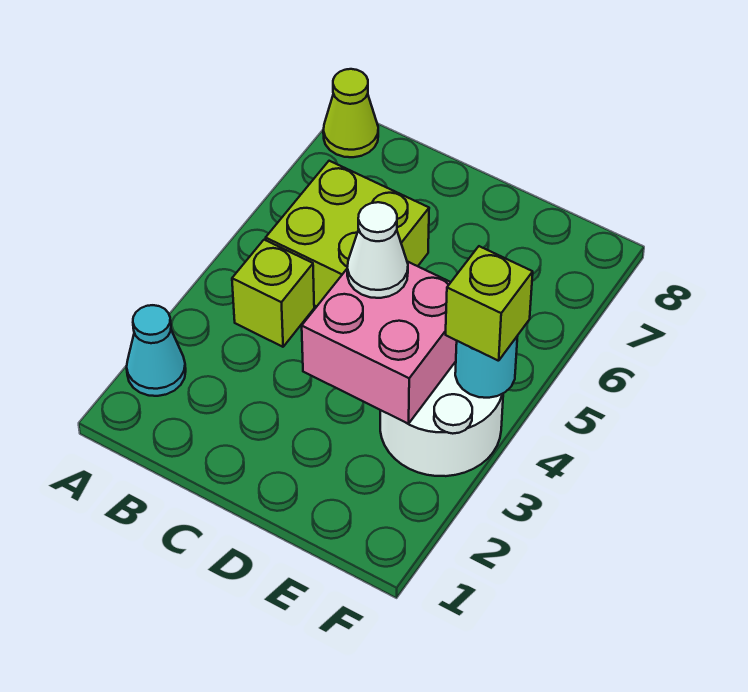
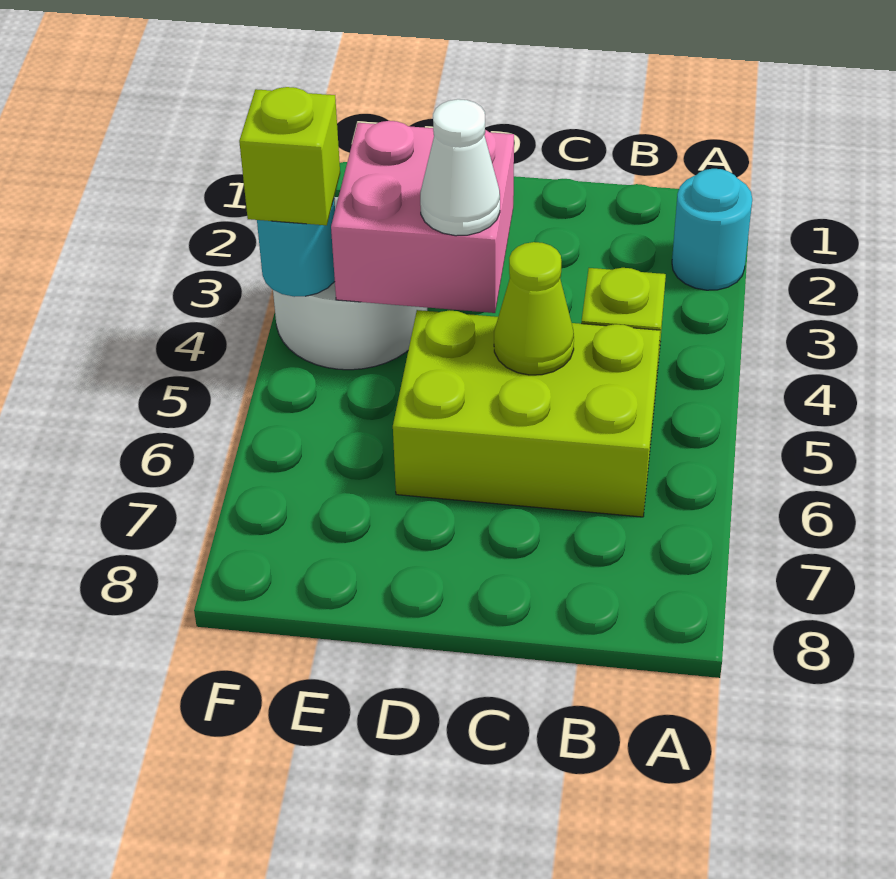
cyan 1x1 cone [127,305,186,396] -> cyan 1x1 round brick [672,169,752,290]
lime 1x1 cone [323,69,378,157] -> lime 1x1 cone moved to [494,242,574,375]
lime 2x2 brick [266,161,429,307] -> lime 2x3 brick [393,310,660,517]

